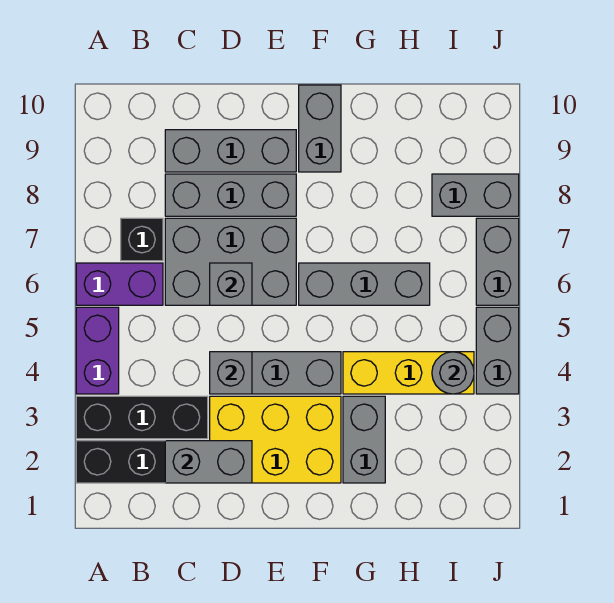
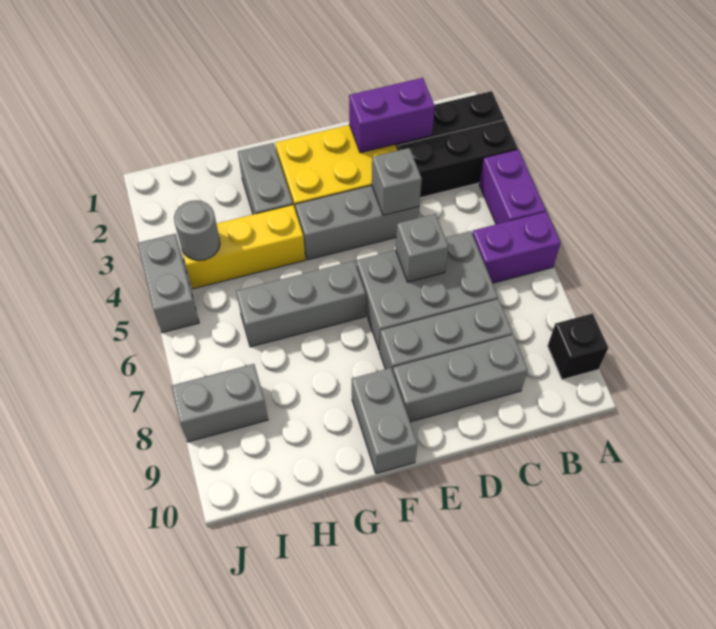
black 1x1 brick [121,218,163,261] -> black 1x1 brick moved to [548,313,608,380]
grey 1x2 brick [165,441,252,483] -> purple 1x2 brick [349,78,435,153]
grey 1x2 brick [476,218,519,305] -> none

